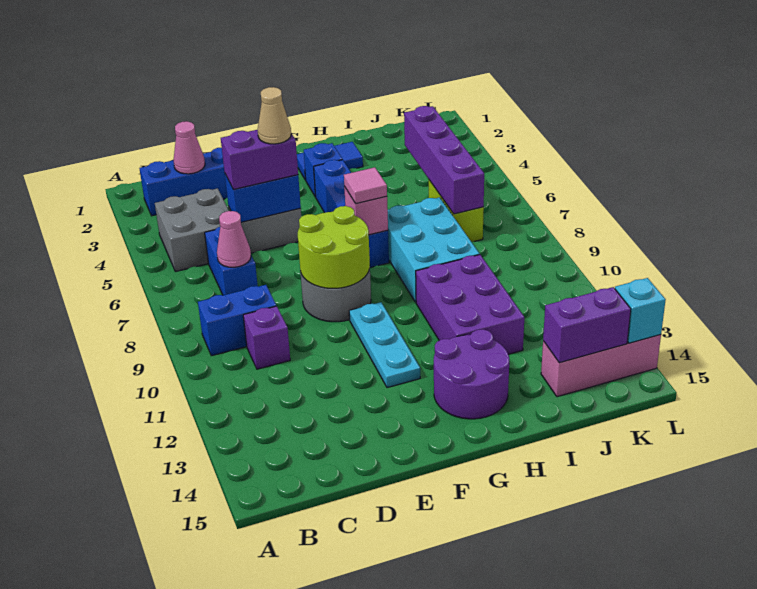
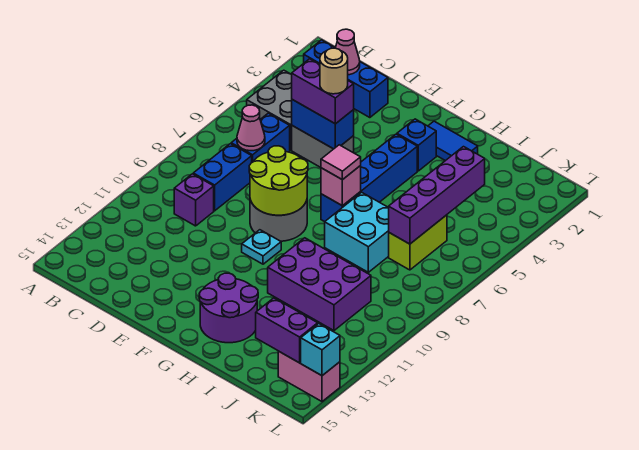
blue 1x2 brick [198,285,276,356] -> blue 1x2 brick turned to [193,144,252,211]
tan 1x1 cone [258,87,291,144] -> tan 1x1 round brick [320,48,348,94]
cyan 1x3 plate [349,302,420,388] -> cyan 1x1 plate [242,230,281,264]
cyan 2x3 brick [388,197,480,302] -> cyan 2x2 brick [325,192,389,272]
purple 2x3 brick [416,255,524,354] -> purple 2x3 brick turned to [268,238,371,330]
pink 1x3 brick [541,335,661,397] -> pink 1x2 brick [278,351,340,402]

